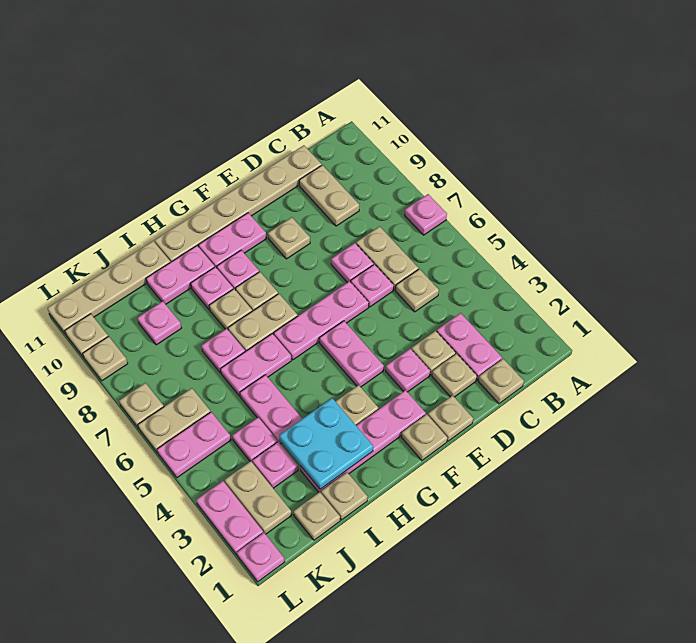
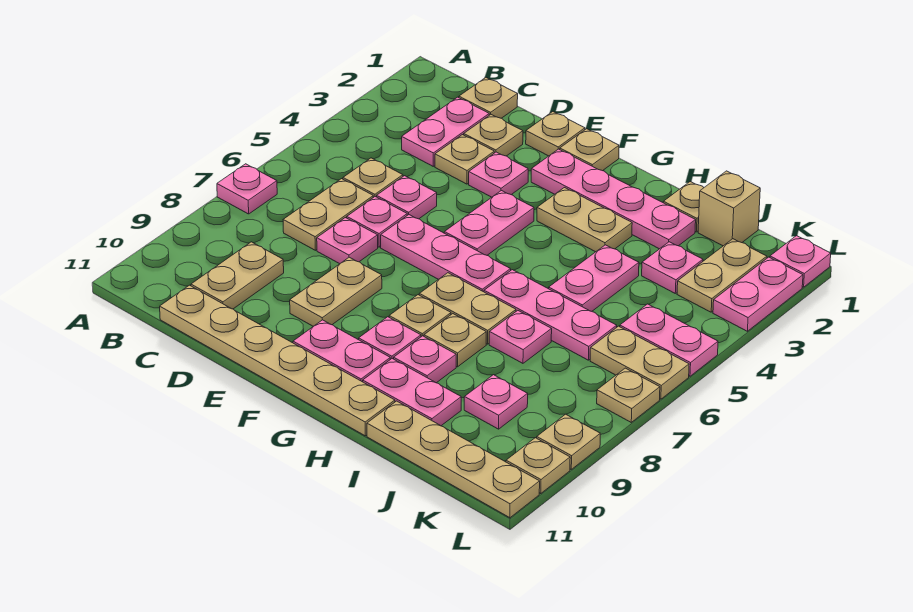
tan 1x1 plate [268,217,310,259] -> tan 1x2 plate [290,257,382,326]
cyan 2x2 plate [279,398,373,489] -> none
pink 1x2 plate [221,334,291,396] -> pink 1x3 plate [484,270,617,360]
tan 1x1 plate [294,492,340,540] -> tan 1x1 brick [698,171,760,246]
pink 1x1 plate [232,417,278,463] -> pink 1x1 plate moved to [377,176,437,219]

